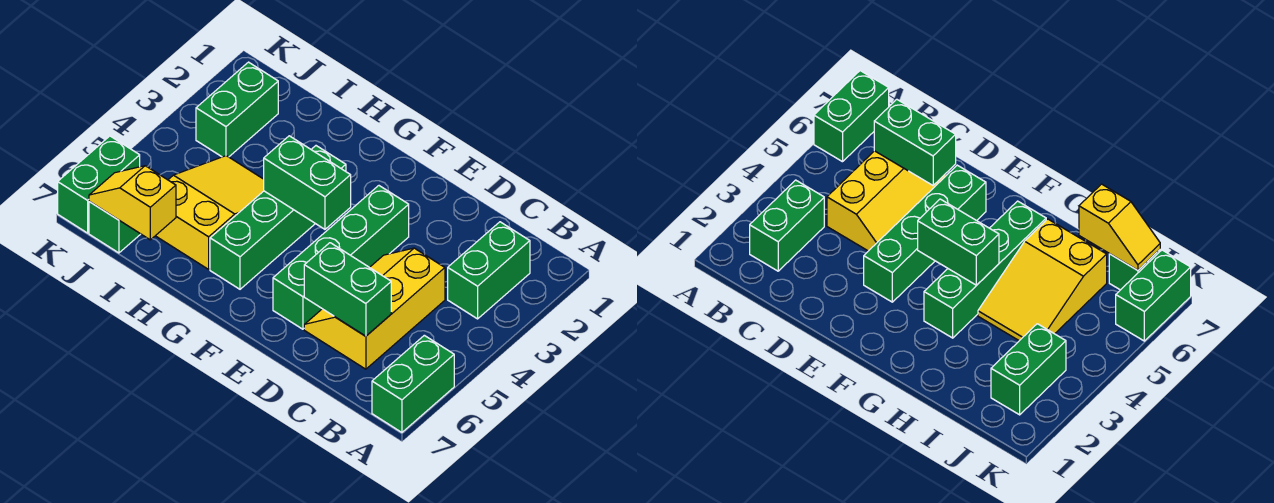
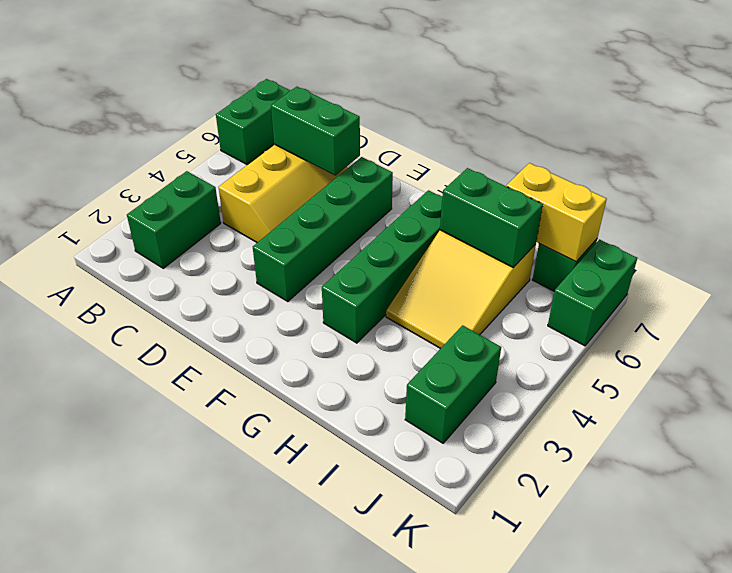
green 1x2 brick [264,136,351,229] -> green 1x2 brick moved to [440,168,543,267]
yellow 1x2 slope [89,166,176,240] -> yellow 1x2 brick [506,163,607,262]

